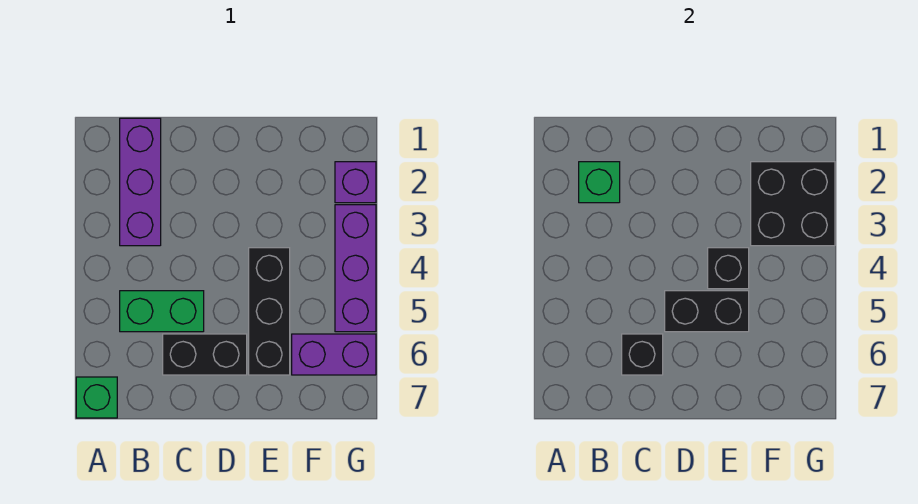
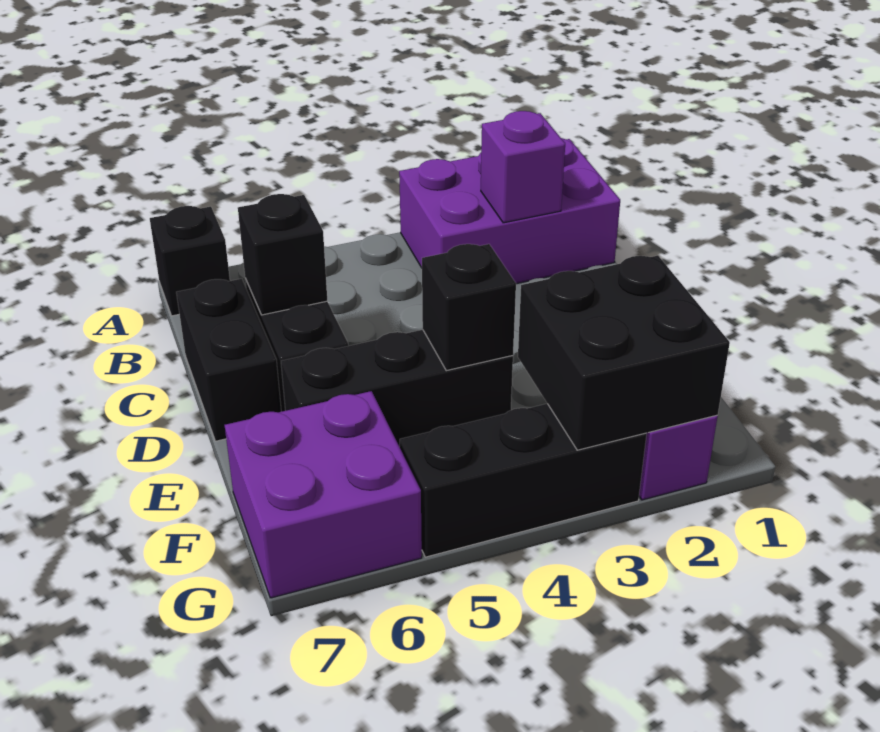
green 1x1 brick [76,377,117,418] -> black 1x1 brick [150,206,230,316]
purple 1x3 brick [120,118,161,246] -> purple 2x3 brick [399,138,620,284]
green 1x1 brick [579,162,620,203] -> purple 1x1 brick [481,111,565,223]
green 1x2 brick [120,291,204,332] -> none
black 1x2 brick [665,291,749,332] -> black 1x2 brick moved to [176,279,281,441]
purple 1x2 brick [292,334,376,375] -> purple 2x2 brick [225,391,422,598]
purple 1x3 brick [335,205,376,332] -> black 1x3 brick [400,404,647,557]

